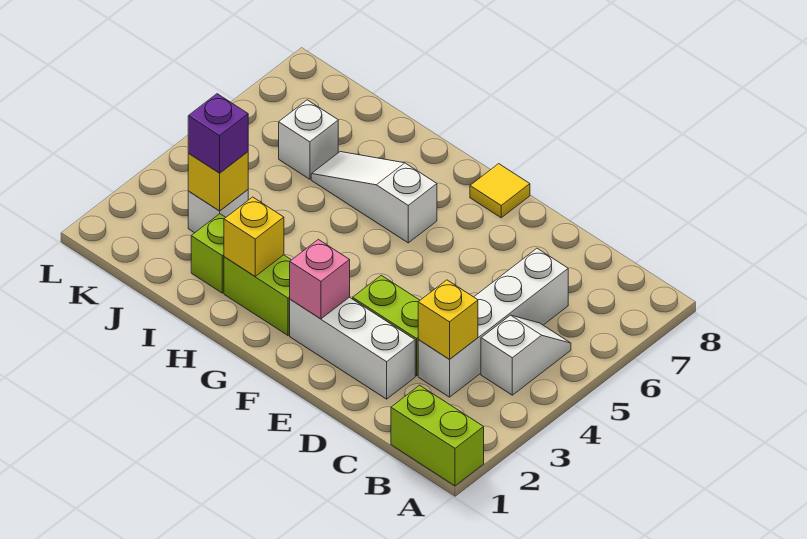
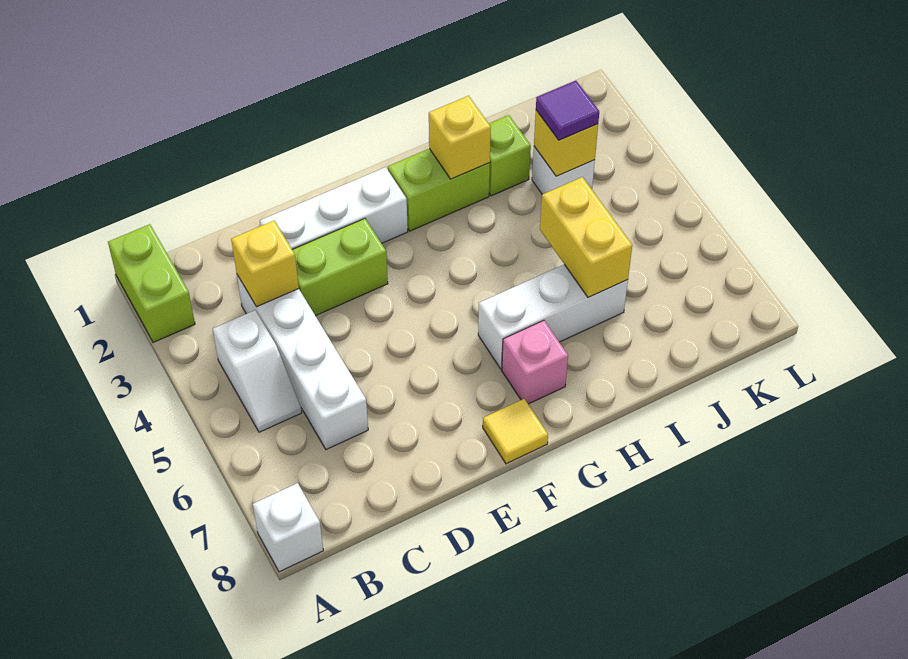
lime 1x2 brick [391,385,484,486] -> lime 1x2 brick turned to [108,224,195,342]
pink 1x1 brick [290,239,350,319] -> pink 1x1 brick moved to [502,321,568,404]
white 1x3 slope [311,152,437,243] -> white 1x3 brick [478,264,628,369]
none -> yellow 1x2 brick [540,177,632,298]
purple 1x1 brick [188,94,248,173] -> purple 1x1 tile [536,81,599,140]
white 1x1 brick [279,100,338,179] -> white 1x1 brick moved to [253,483,323,572]

